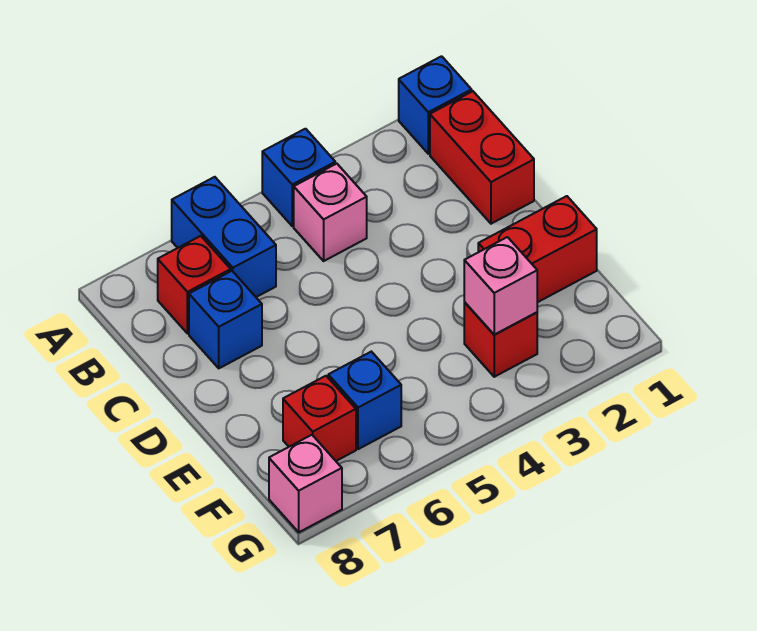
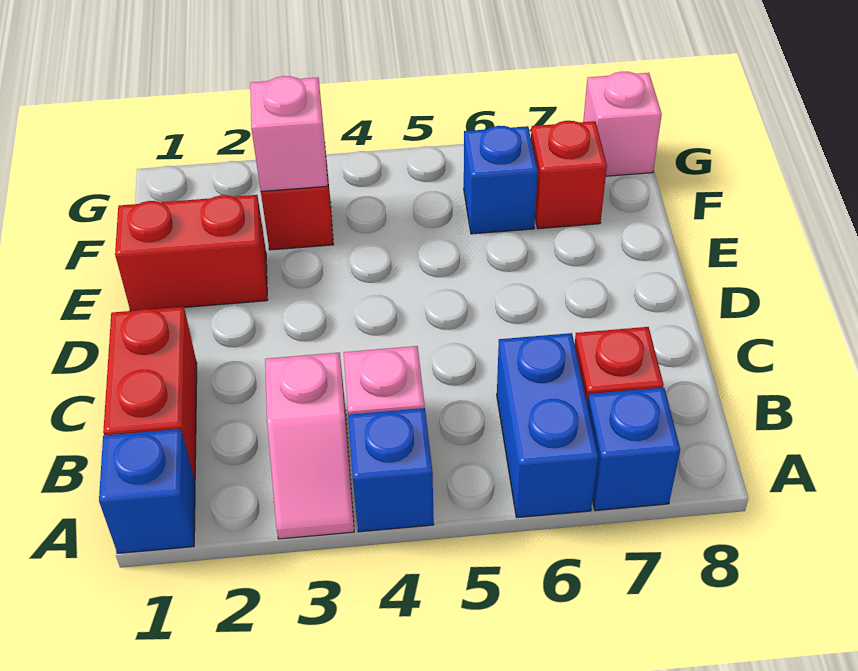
none -> pink 1x2 slope [265,353,354,539]
blue 1x1 brick [189,271,262,368] -> blue 1x1 brick moved to [587,388,680,511]

